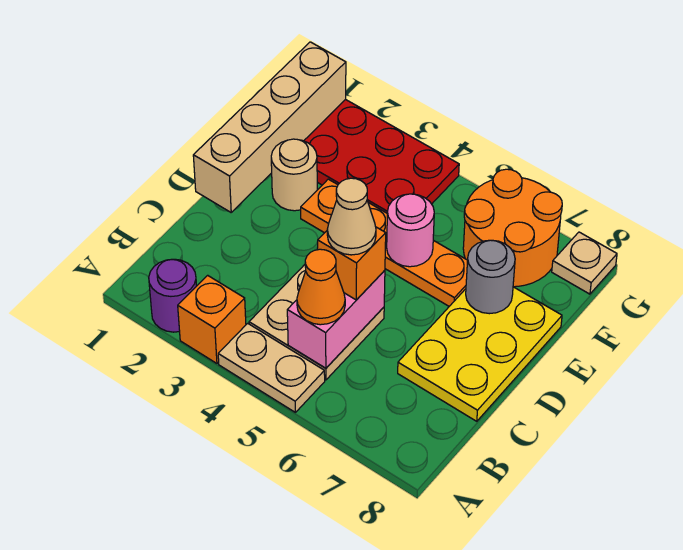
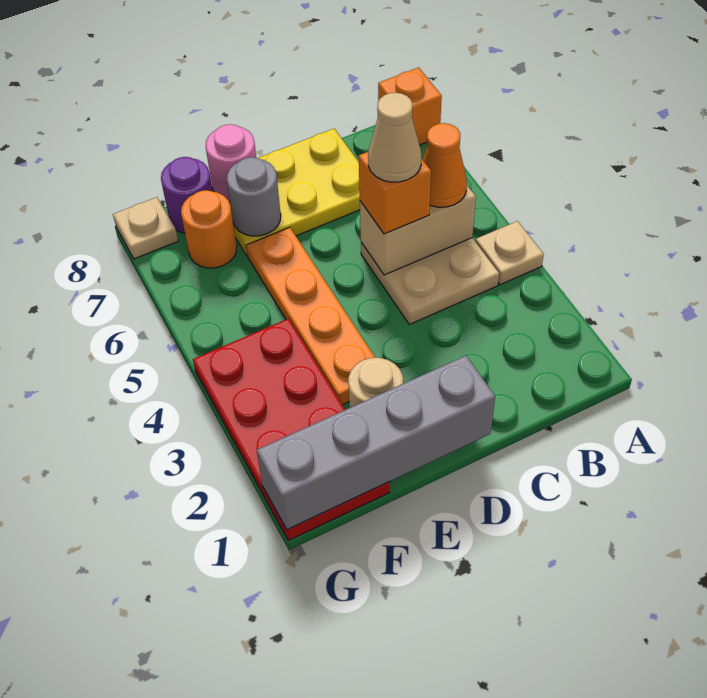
purple 1x1 round brick [149,259,197,332] -> purple 1x1 round brick moved to [161,157,212,233]
orange 1x1 brick [178,275,246,363] -> orange 1x1 brick moved to [378,67,442,145]
tan 1x2 plate [218,323,325,412] -> tan 1x1 plate [476,221,544,285]
pink 1x2 brick [287,270,385,368] -> tan 1x2 brick [360,186,476,275]
tan 1x4 brick [193,42,346,212] -> grey 1x4 brick [257,356,495,529]
pink 1x1 round brick [387,194,434,267] -> pink 1x1 round brick moved to [206,124,256,202]
orange 2x2 round brick [463,169,562,287] -> orange 1x1 round brick [181,190,237,268]

